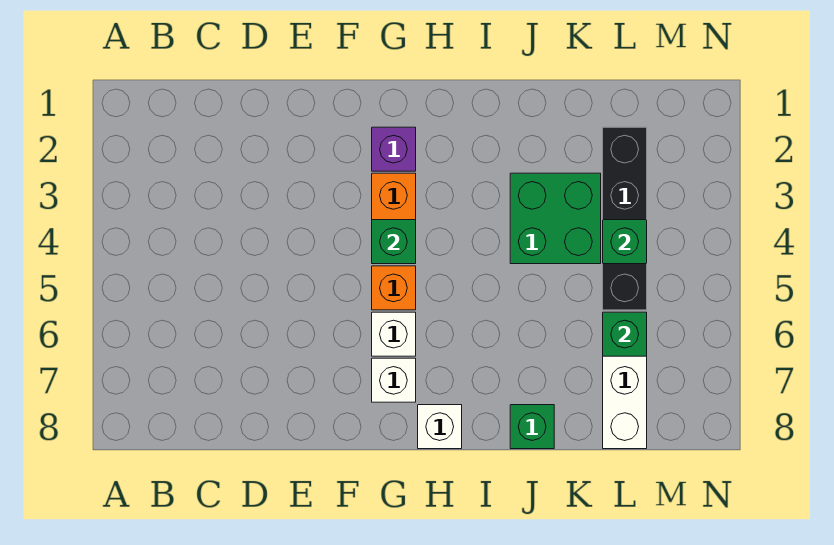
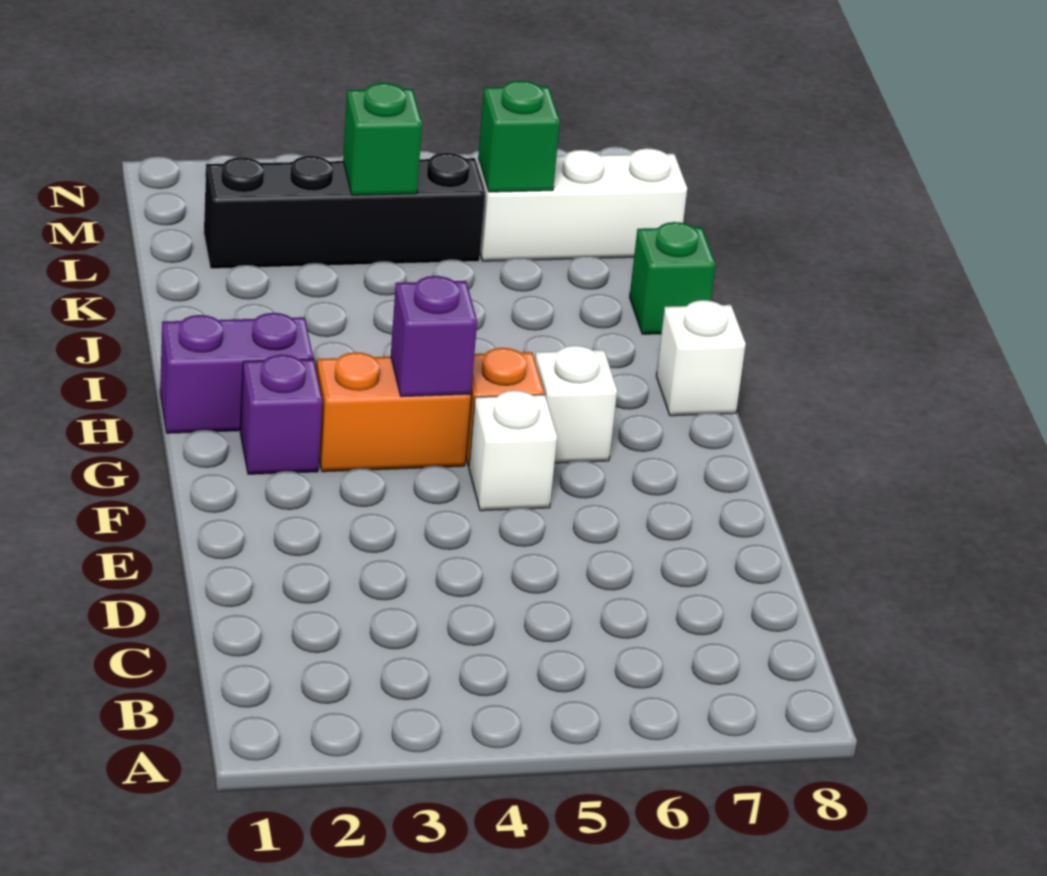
green 1x1 brick [372,220,416,264] -> purple 1x1 brick [391,276,477,397]
white 1x1 brick [372,358,416,402] -> white 1x1 brick moved to [469,390,557,511]
none -> purple 1x2 brick [160,313,313,433]
green 2x2 brick [510,173,601,264] -> none

